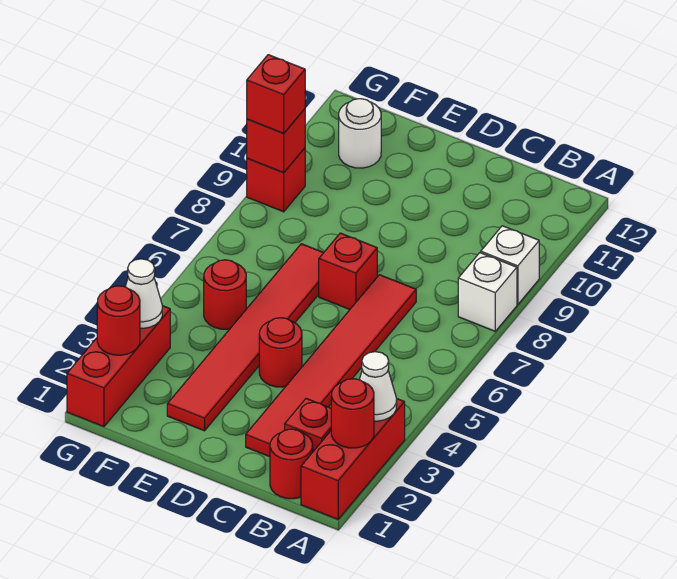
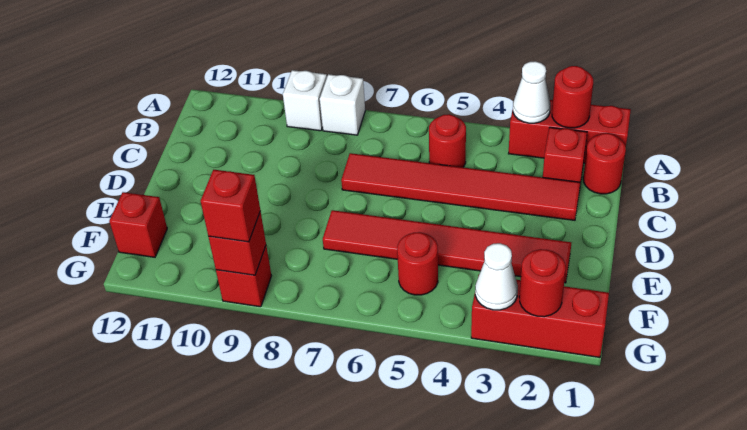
red 1x1 round brick [259,318,302,387] -> red 1x1 round brick moved to [429,114,466,167]
red 1x1 brick [319,233,377,310] -> red 1x1 brick moved to [109,192,167,257]
white 1x1 round brick [339,99,381,168] -> none

